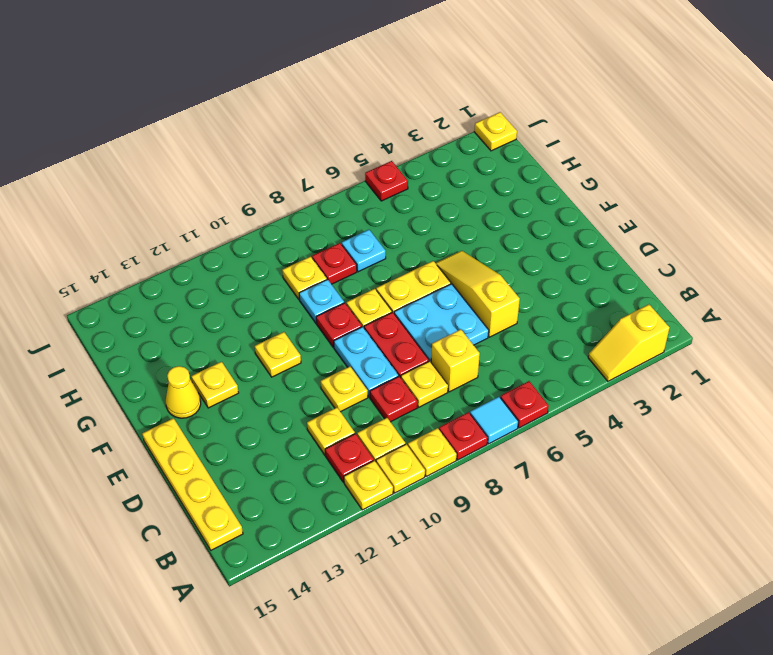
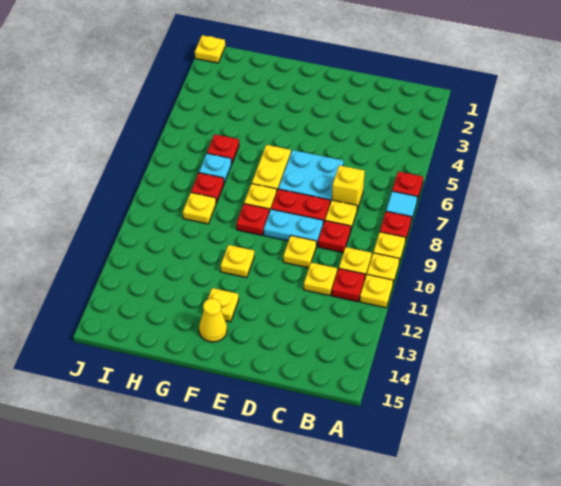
yellow 1x2 slope [588,305,669,381] -> none
yellow 1x4 plate [142,418,243,550] -> none
yellow 1x3 slope [436,251,520,337] -> none
cyan 1x1 plate [299,279,344,323] -> none
red 1x1 plate [365,161,408,201] -> red 1x1 plate moved to [207,134,239,164]

